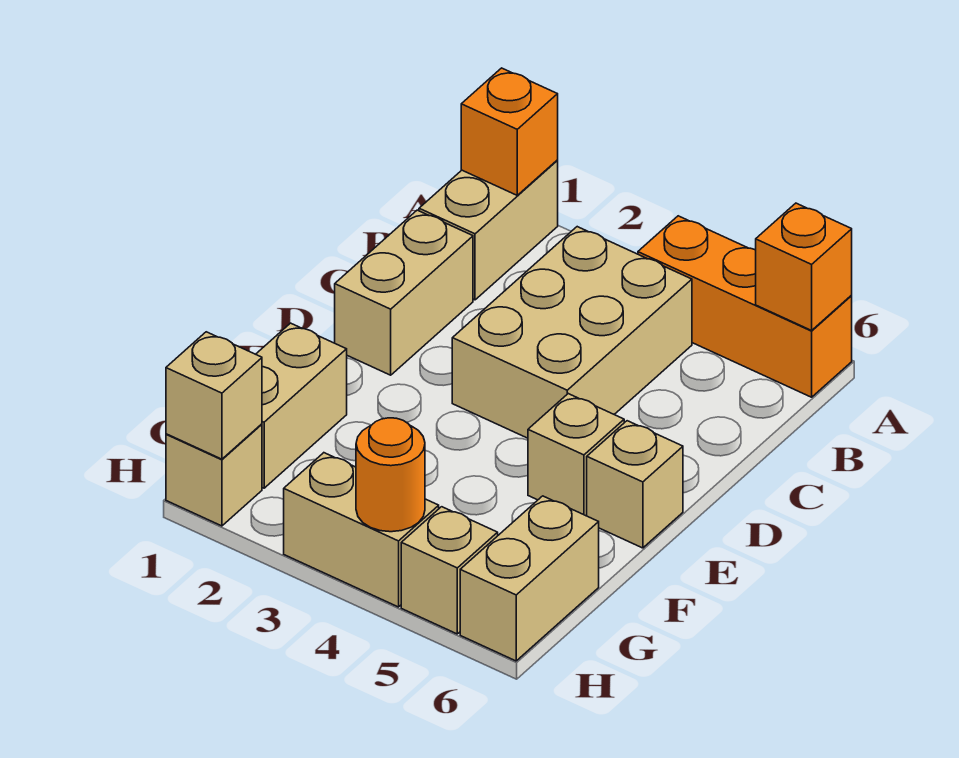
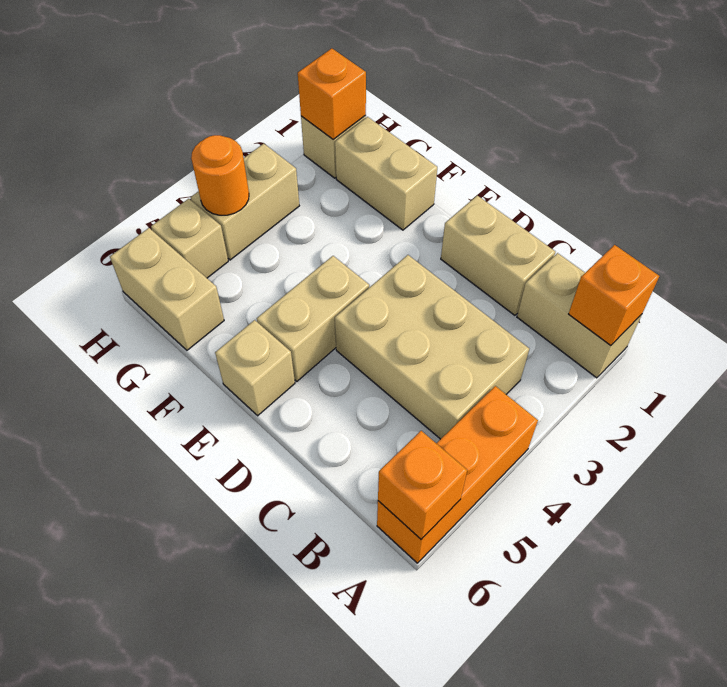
tan 1x1 brick [528,394,624,516] -> tan 1x2 brick [257,256,369,381]
tan 1x1 brick [166,332,262,459] -> orange 1x1 brick [298,48,366,140]

